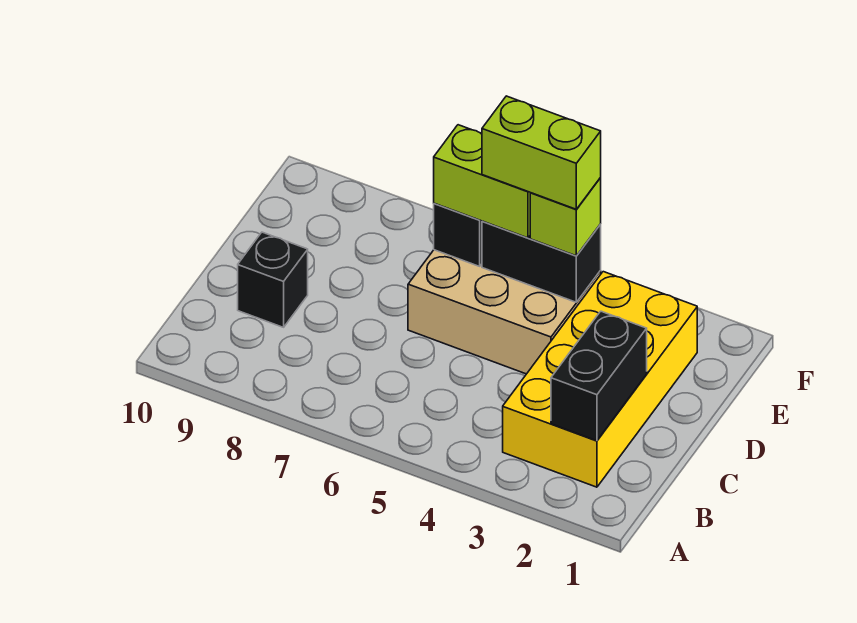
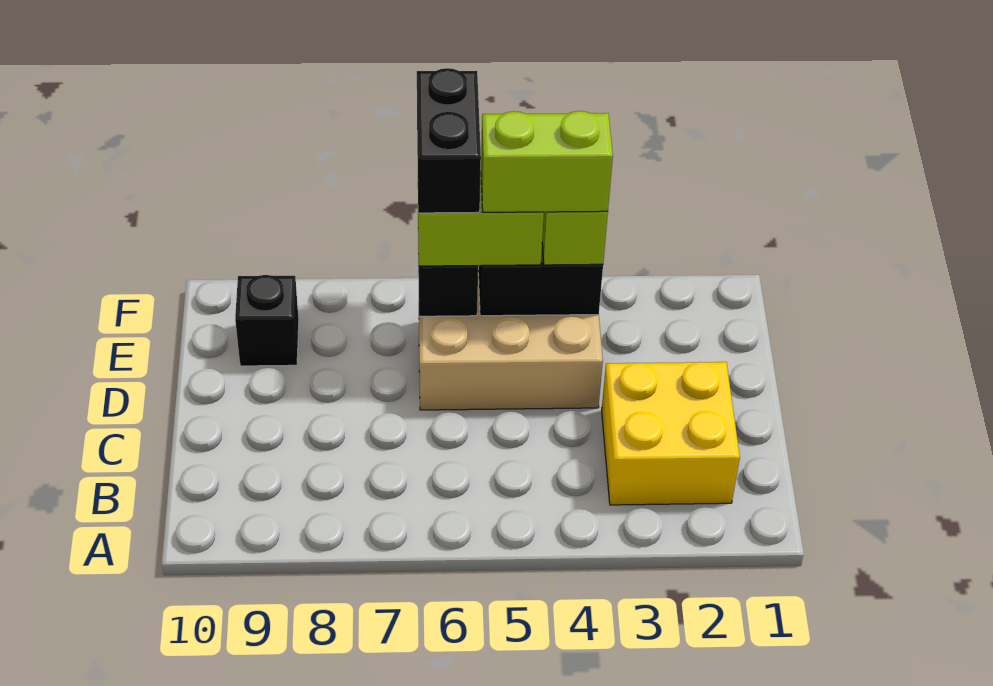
yellow 2x4 brick [503,272,697,487] -> yellow 2x2 brick [602,362,740,505]
black 1x2 brick [551,311,647,441] -> black 1x2 brick moved to [417,68,481,213]
black 1x1 brick [238,232,308,327] -> black 1x1 brick moved to [235,275,299,366]

